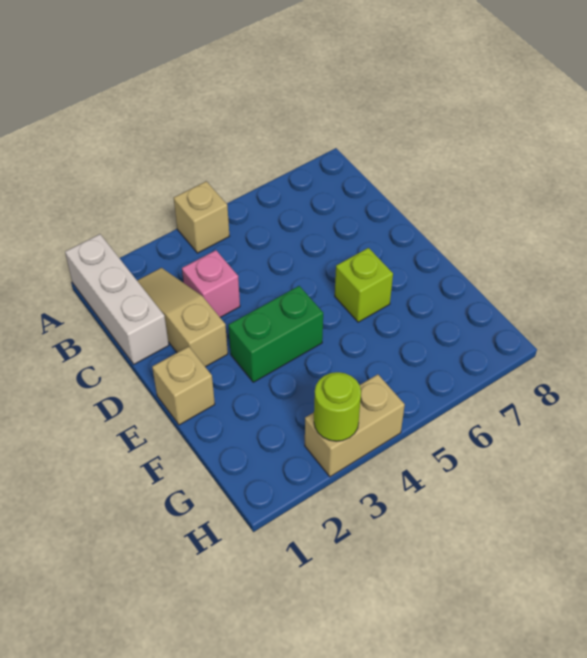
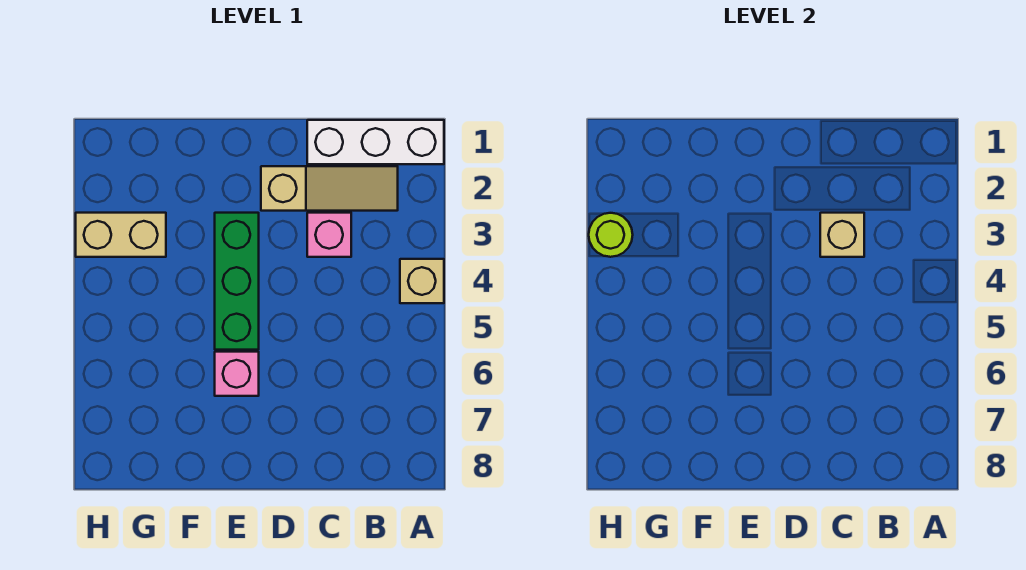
tan 1x1 brick [152,346,215,425] -> tan 1x1 brick moved to [820,213,864,257]
green 1x2 brick [228,286,323,382] -> green 1x3 brick [215,213,259,350]
lime 1x1 brick [335,248,393,322] -> pink 1x1 brick [215,352,259,396]
tan 1x2 brick [305,374,405,477] -> tan 1x2 brick turned to [76,213,166,257]

